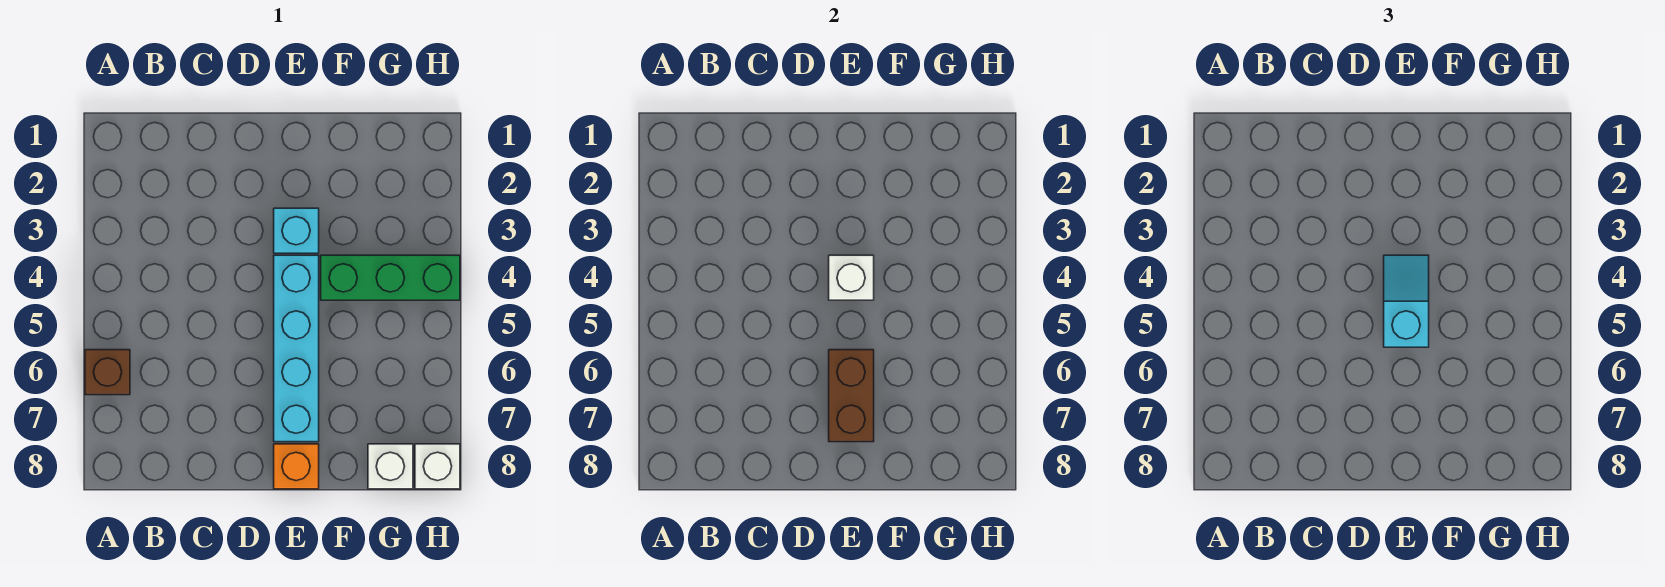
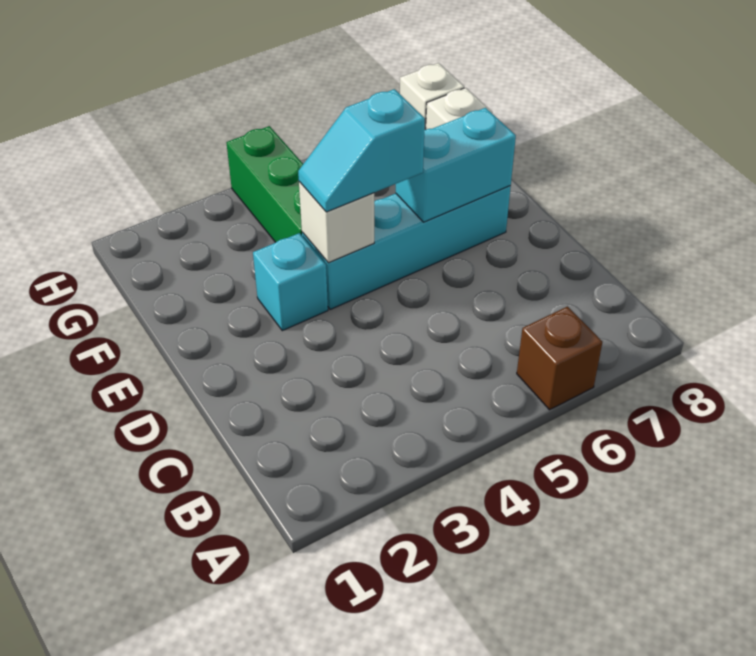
brown 1x2 brick [829,350,874,442] -> cyan 1x2 brick [396,108,516,222]
orange 1x1 brick [274,444,319,489] -> none

